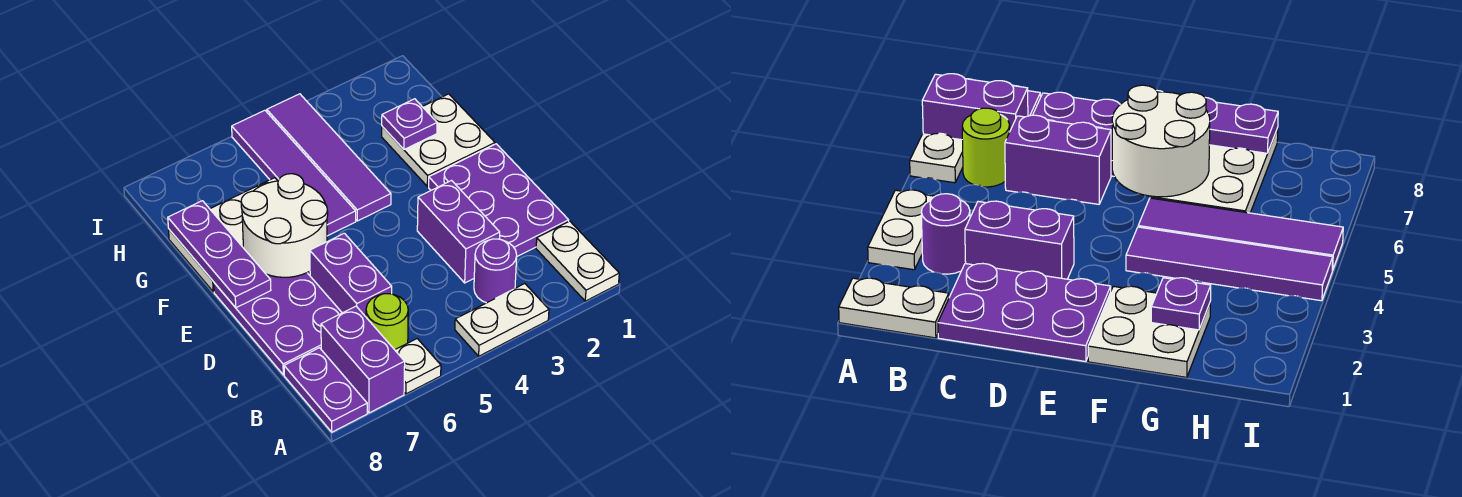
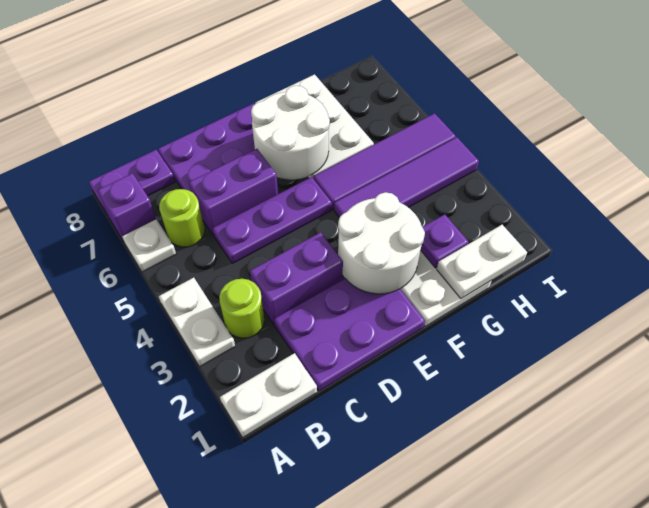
purple 1x2 brick [321,306,405,413] -> purple 1x1 brick [98,173,156,241]
purple 1x1 round brick [474,239,517,303] -> lime 1x1 round brick [219,279,264,338]
none -> white 2x2 round brick [338,192,425,294]
purple 1x3 plate [168,201,271,308] -> purple 1x3 plate moved to [212,177,332,263]
none -> white 1x2 plate [437,225,527,299]

